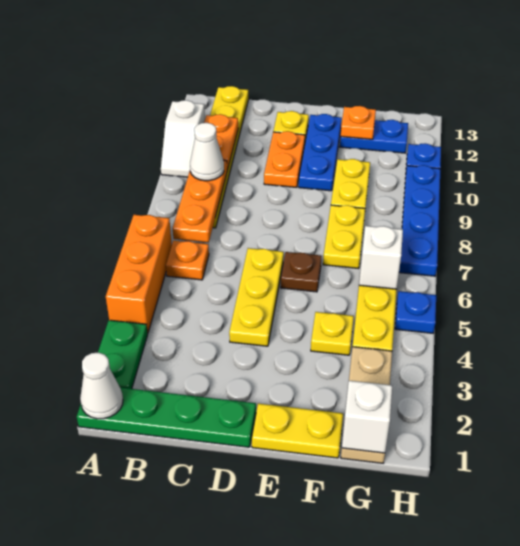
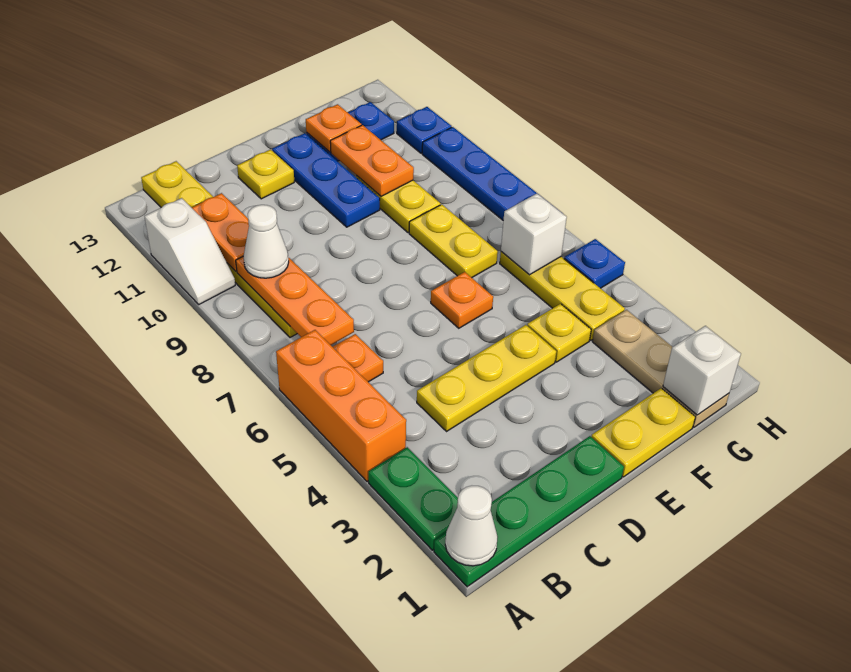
yellow 1x3 plate [229,248,284,346] -> yellow 1x3 plate turned to [417,325,556,431]
orange 1x2 plate [264,131,305,187] -> orange 1x2 plate moved to [330,125,414,196]
brown 1x1 plate [281,252,322,292] -> orange 1x1 plate [431,272,493,328]

